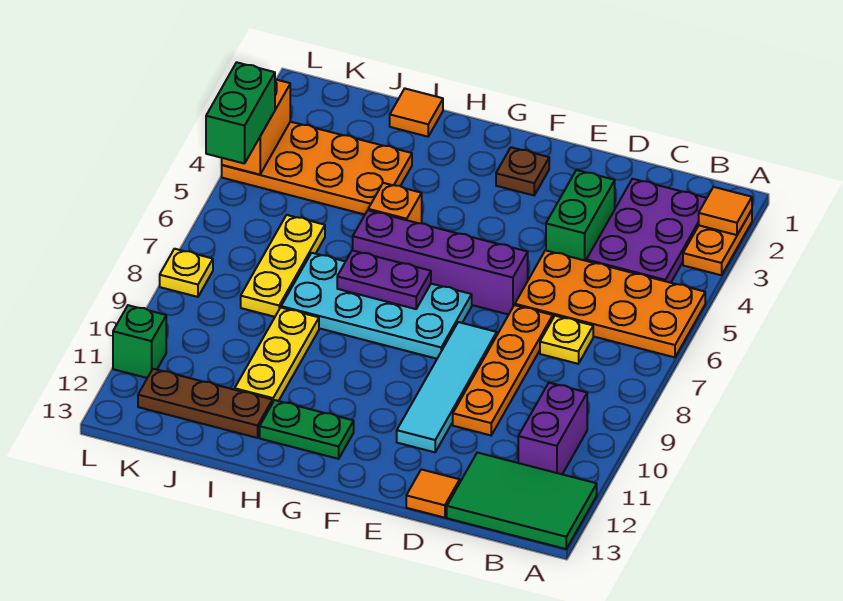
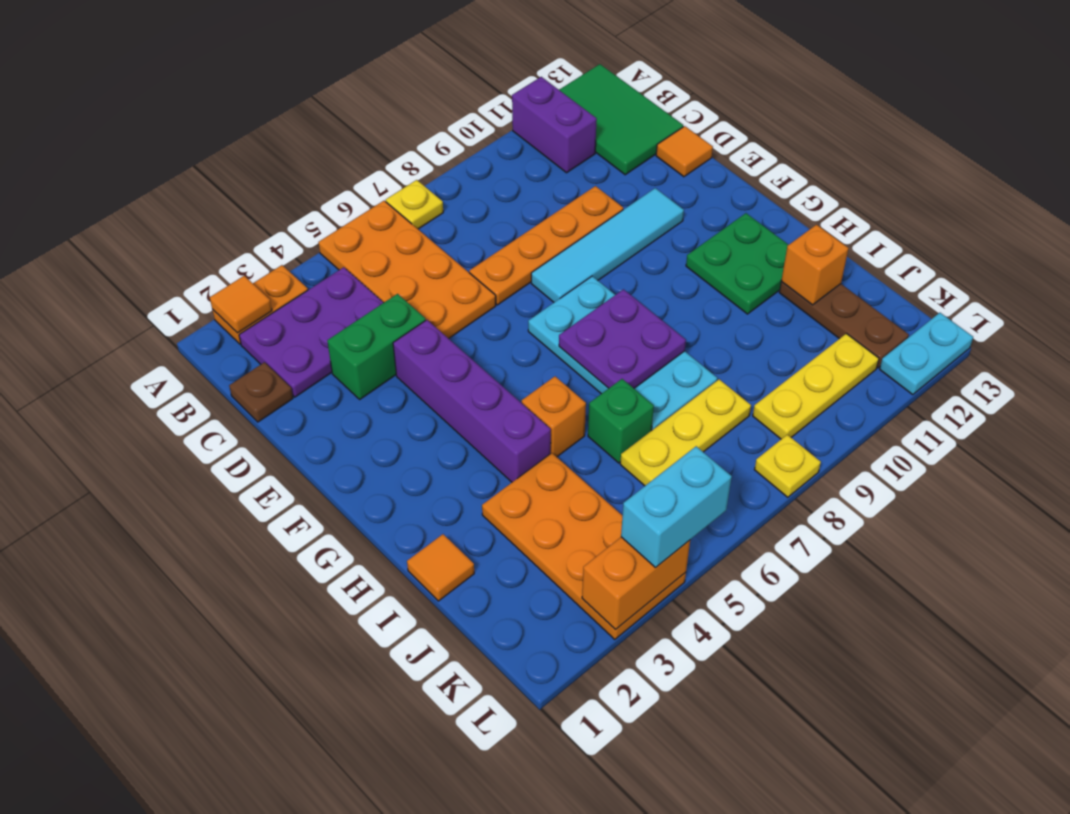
purple 1x2 brick [518,383,587,474] -> purple 1x2 brick turned to [512,77,597,173]
yellow 1x1 plate [540,316,593,364] -> yellow 1x1 plate moved to [386,180,443,229]
purple 1x4 brick [353,210,528,315] -> purple 1x4 brick moved to [393,320,551,482]
brown 1x1 plate [496,147,549,195] -> brown 1x1 plate moved to [229,362,293,422]
purple 1x2 plate [337,250,431,309] -> purple 2x2 plate [559,289,686,388]
green 1x2 plate [260,400,354,459] -> green 2x2 plate [686,213,788,314]
yellow 1x3 plate [235,308,319,403] -> yellow 1x3 plate moved to [753,334,879,439]
none -> orange 1x1 brick [781,225,849,305]
green 1x2 brick [206,62,275,164] -> cyan 1x2 brick [621,446,732,568]
green 1x1 brick [113,305,166,378] -> green 1x1 brick moved to [588,379,654,463]
none -> cyan 1x2 plate [880,313,973,395]

